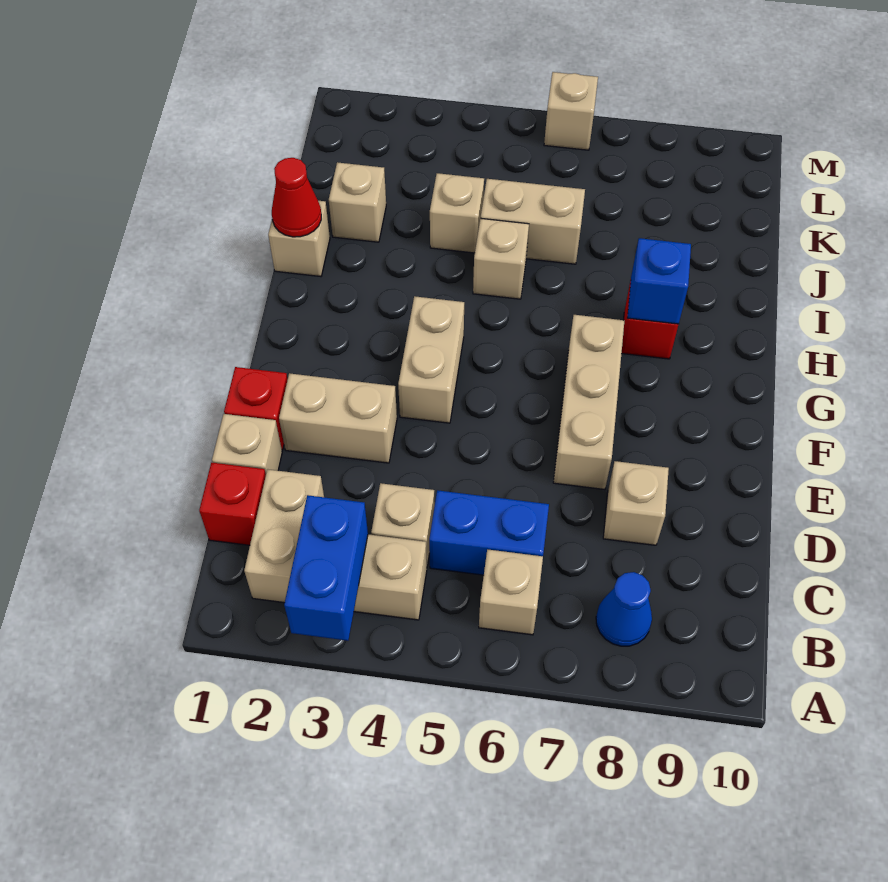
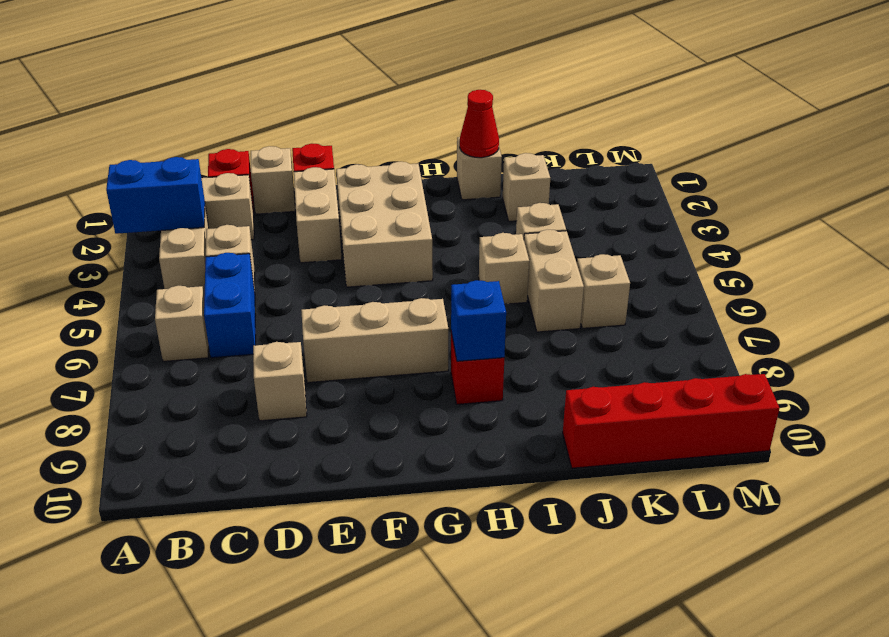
blue 1x1 cone [596,572,652,646] -> none
tan 1x2 brick [398,296,464,423] -> tan 2x3 brick [336,162,433,287]
none -> red 1x4 brick [563,374,779,468]
tan 1x1 brick [544,72,598,150] -> tan 1x1 brick moved to [577,254,630,328]

